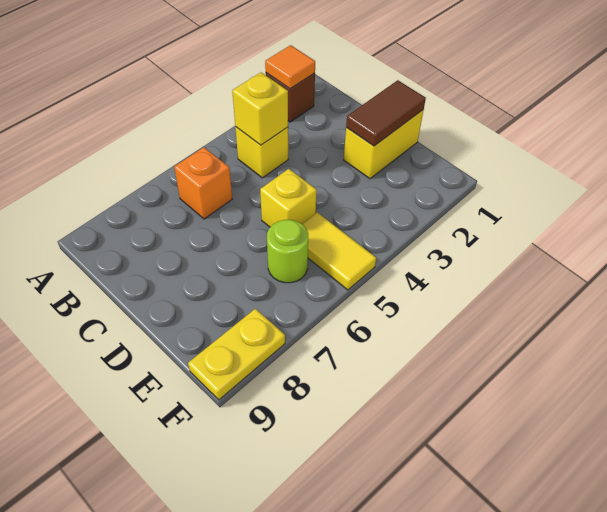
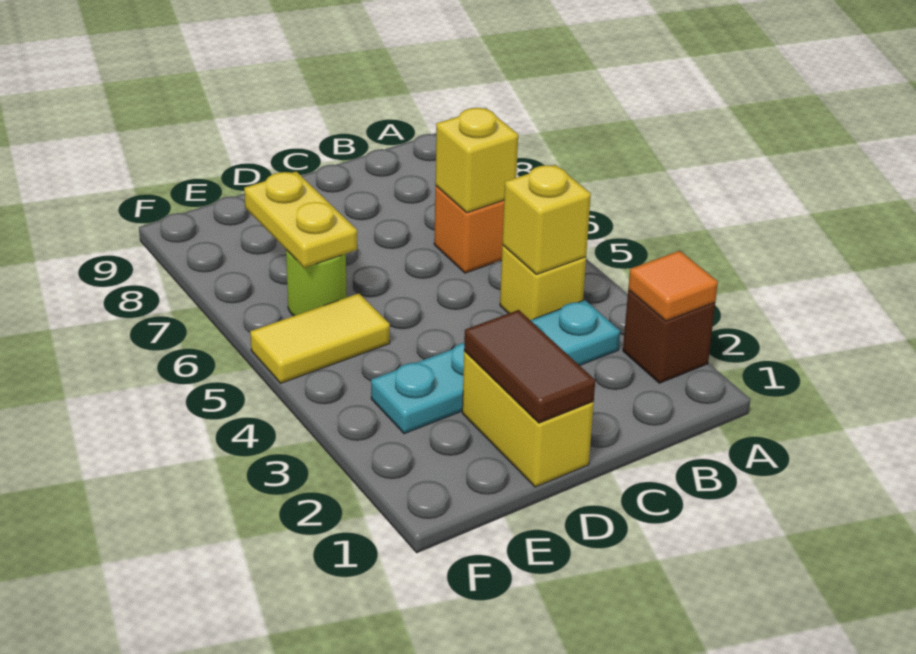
none -> cyan 1x4 plate [371,300,620,434]
yellow 1x1 brick [260,169,317,227] -> yellow 1x1 brick moved to [435,108,518,213]
yellow 1x2 plate [188,309,285,400] -> yellow 1x2 plate moved to [244,171,357,268]

